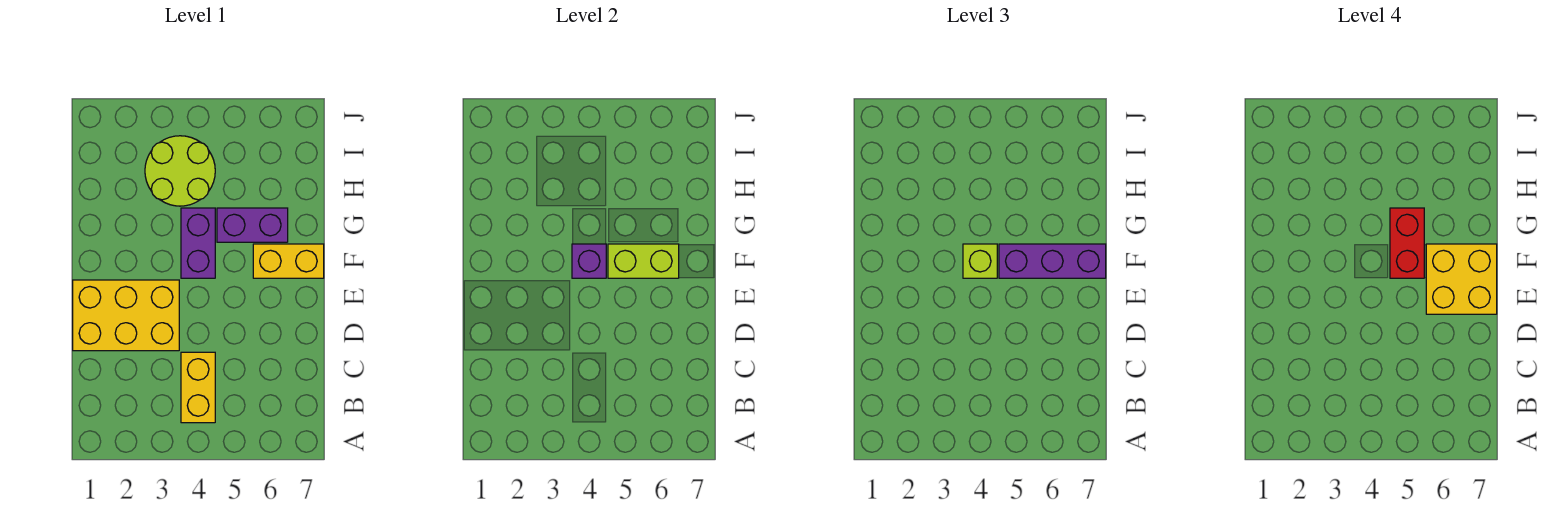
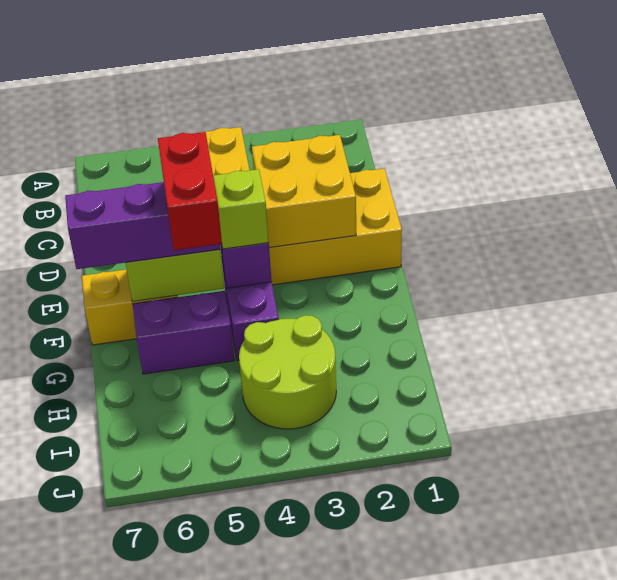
yellow 2x2 brick [1426,244,1497,314] -> yellow 2x2 brick moved to [252,135,356,248]

